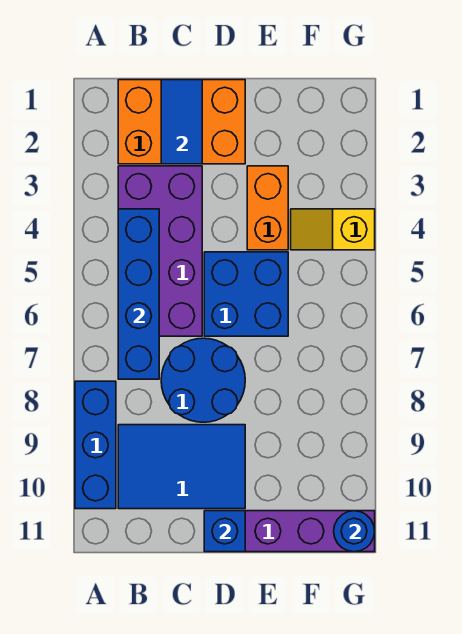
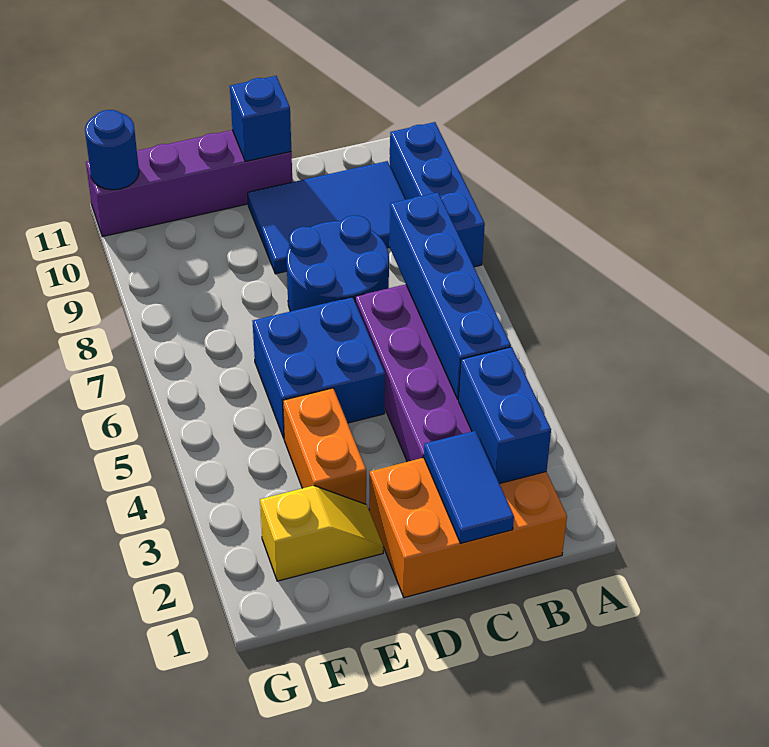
none -> blue 1x2 brick [459,347,551,484]
yellow 1x2 slope [291,209,375,250] -> yellow 1x2 slope moved to [260,486,383,581]

